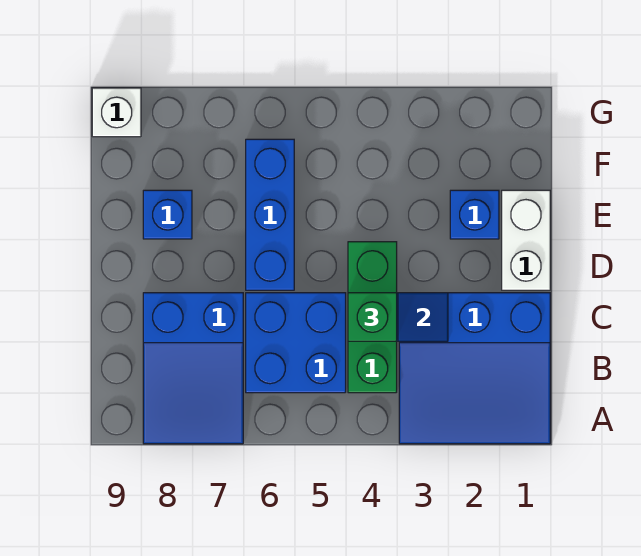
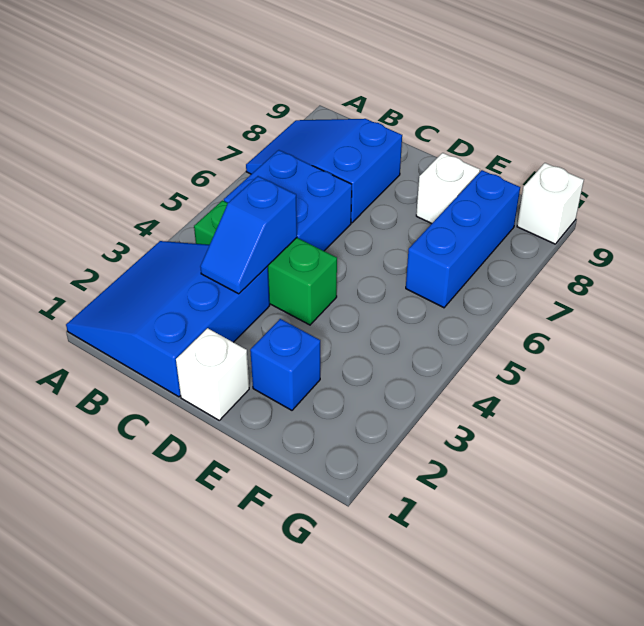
green 1x1 brick [348,293,397,341] -> none
white 1x2 brick [502,190,550,290] -> white 1x1 brick [176,328,249,420]
blue 1x3 brick [246,139,294,290] -> blue 1x3 brick turned to [406,170,520,308]
blue 1x1 brick [143,190,192,239] -> white 1x1 brick [416,153,480,224]

